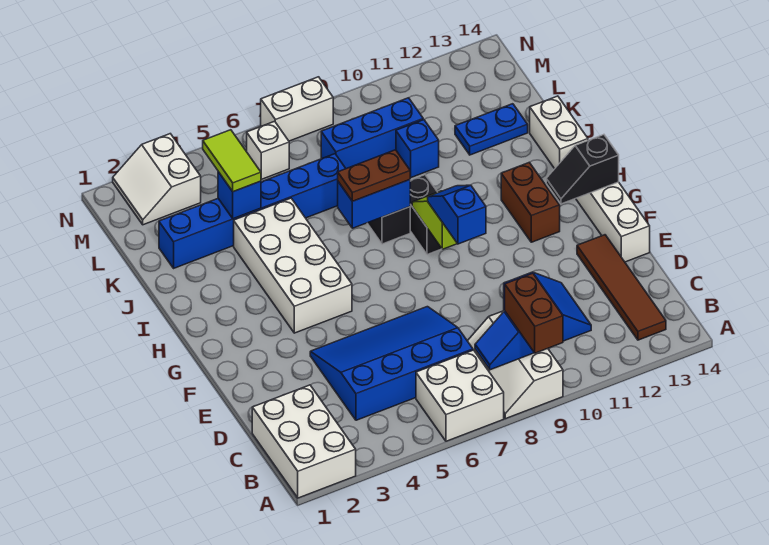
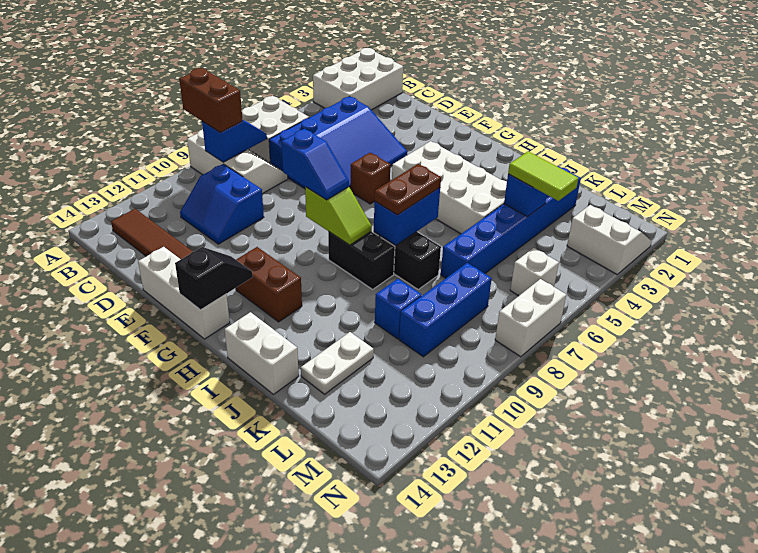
white 2x3 brick [252,385,356,498] -> white 2x3 brick turned to [313,48,403,110]
none -> brown 1x1 brick [350,153,390,204]
blue 1x2 plate [455,104,528,155] -> white 1x2 plate [301,332,374,394]

